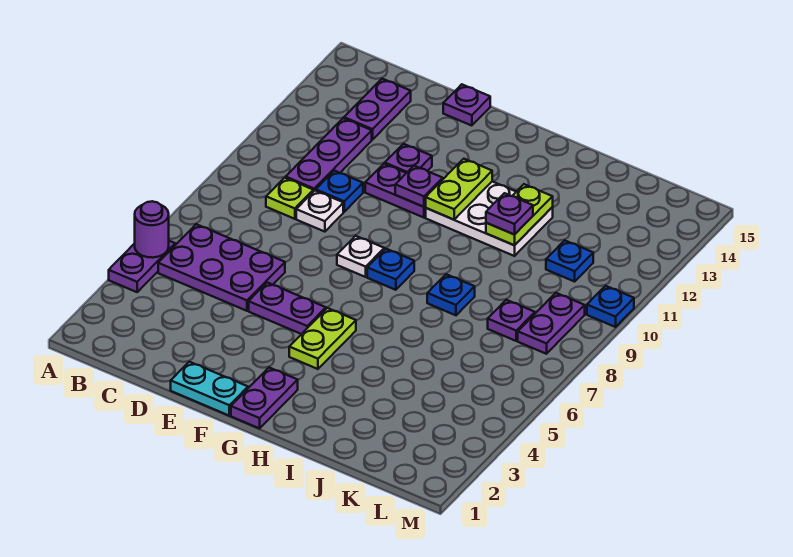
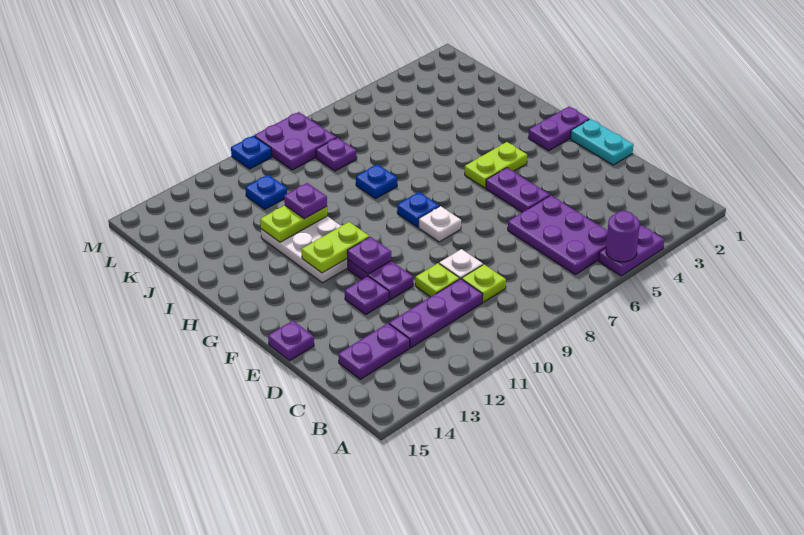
blue 1x1 plate [316,171,363,212] -> lime 1x1 plate [415,263,460,297]
purple 1x2 plate [518,293,585,354] -> purple 2x2 plate [254,112,337,170]

